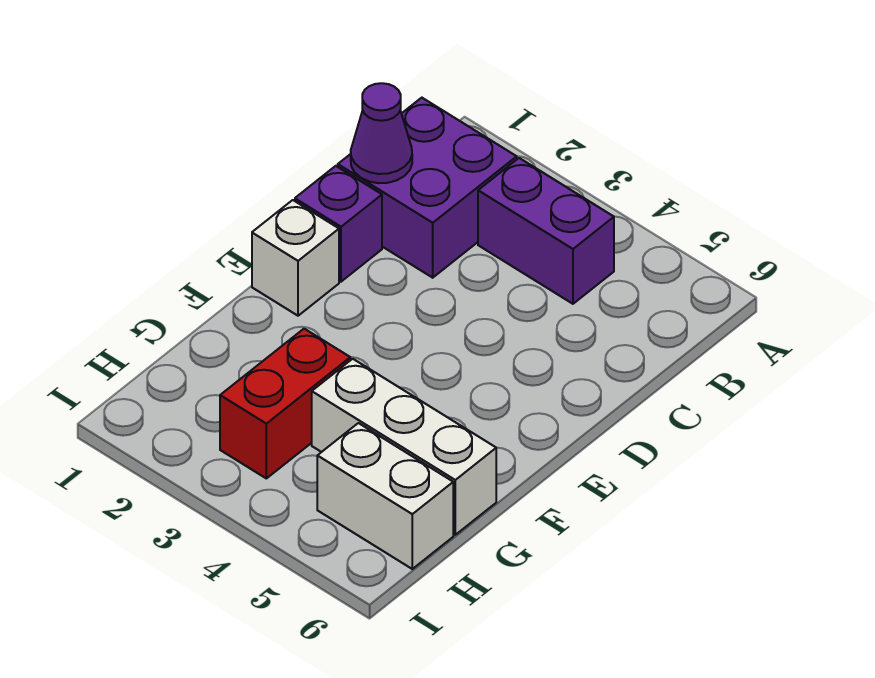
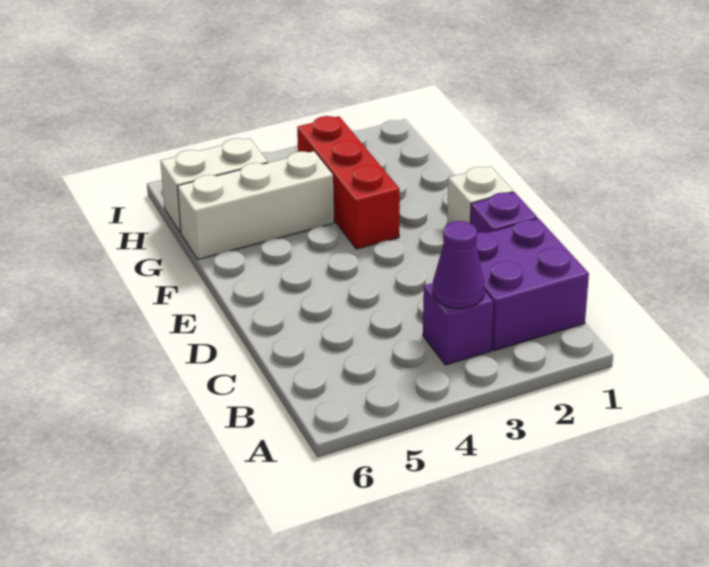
purple 1x2 brick [478,158,614,304] -> purple 1x1 brick [423,283,493,365]
purple 1x1 cone [351,83,412,183] -> purple 1x1 cone moved to [433,221,484,309]
red 1x2 brick [220,329,350,478] -> red 1x3 brick [297,116,400,249]

